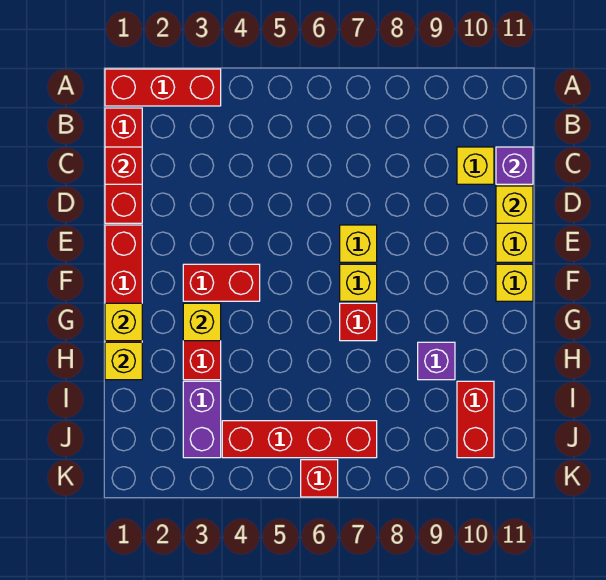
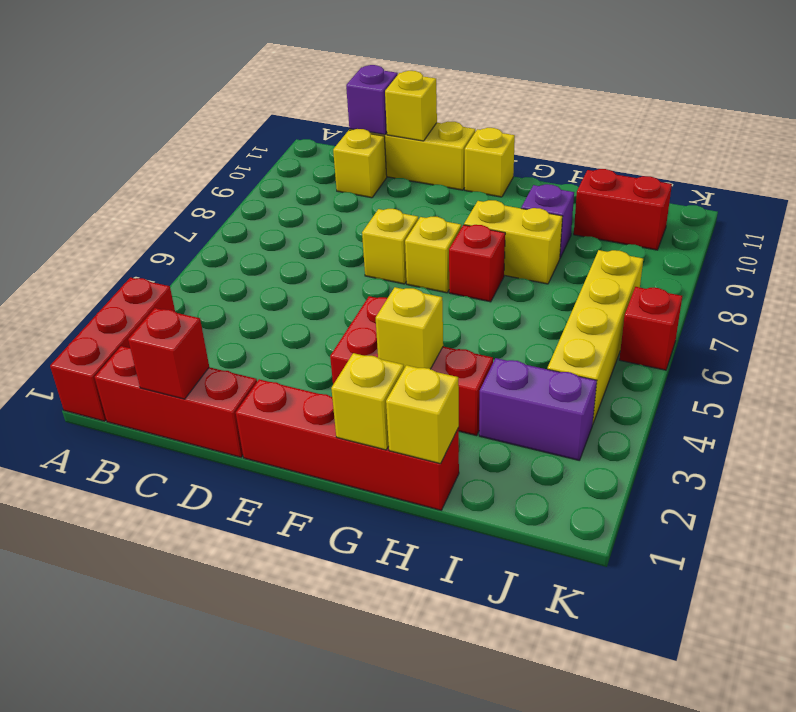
none -> yellow 1x2 brick [464,200,562,284]
red 1x4 brick [222,421,377,458] -> yellow 1x4 brick [547,250,643,425]

